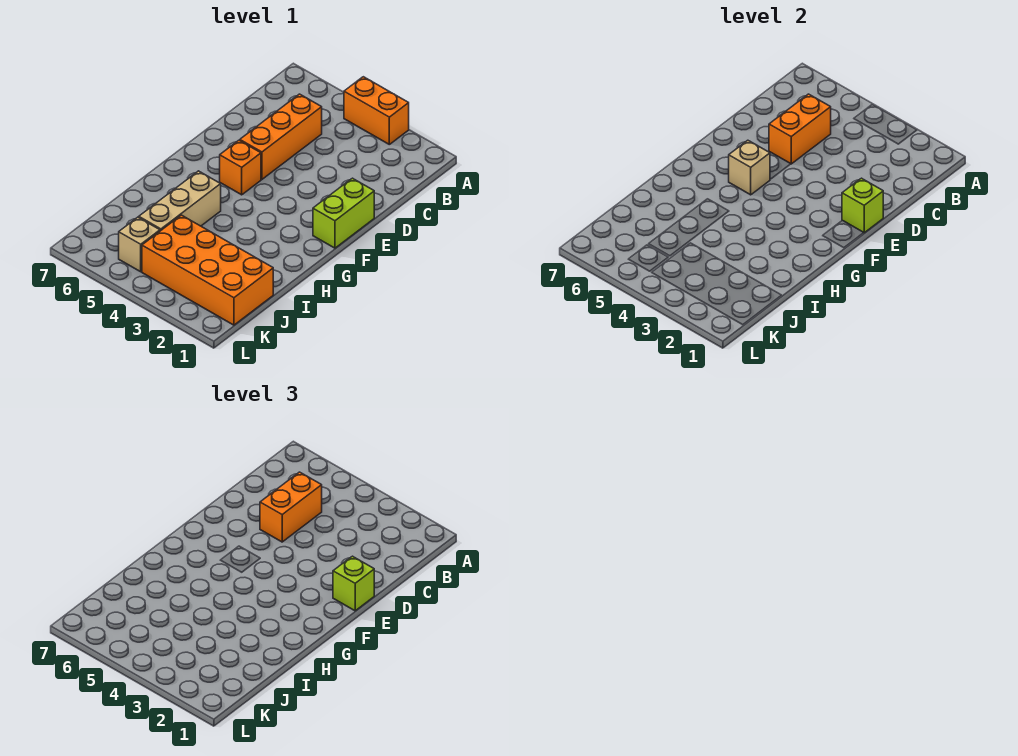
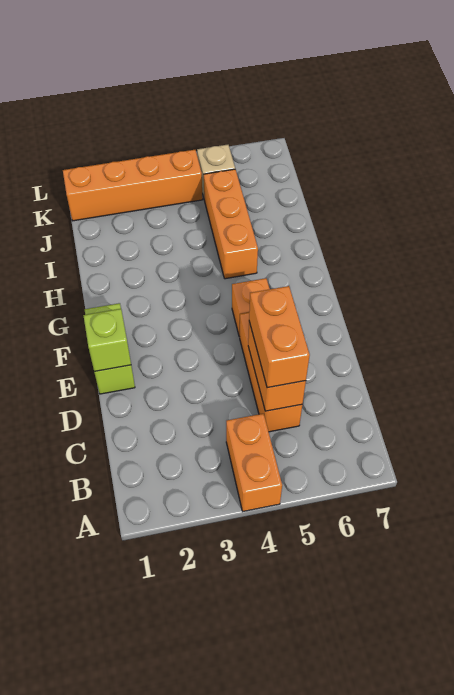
orange 1x2 brick [344,77,409,144] -> orange 1x2 brick turned to [226,414,282,511]
lime 1x1 brick [333,556,374,611] -> none
tan 1x1 brick [729,140,770,195] -> none
tan 1x3 brick [139,171,221,231] -> orange 1x3 brick [204,169,258,279]
orange 2x4 brick [142,215,273,325] -> orange 1x4 brick [63,150,203,221]

